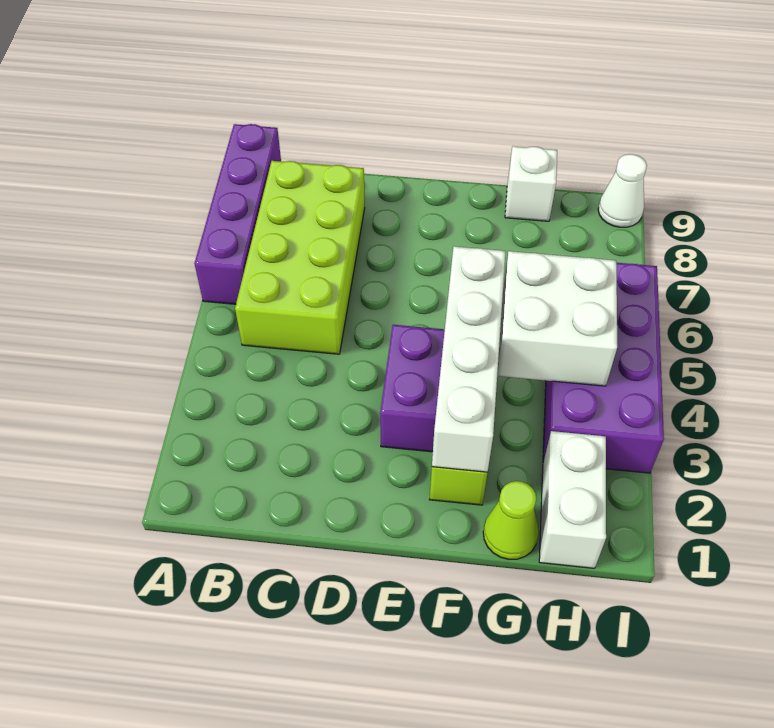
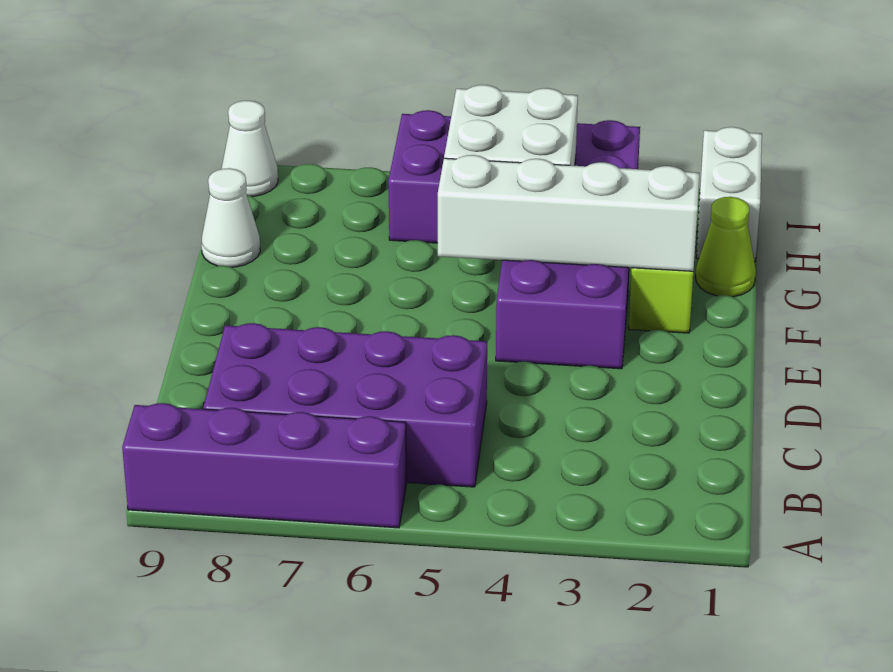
lime 2x4 brick [235,161,365,354] -> purple 2x4 brick [203,323,487,487]
white 1x1 brick [505,146,557,221] -> white 1x1 cone [201,168,260,267]
white 1x2 brick [539,431,606,568] -> white 1x2 brick turned to [696,127,762,262]

